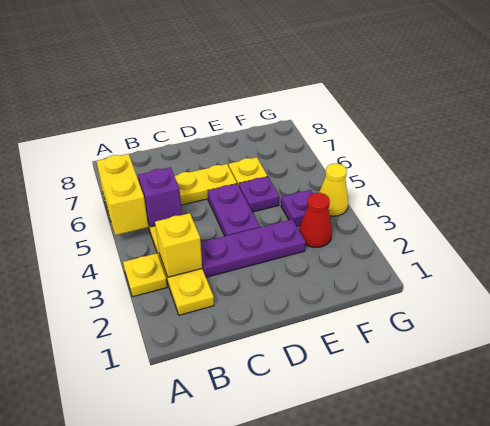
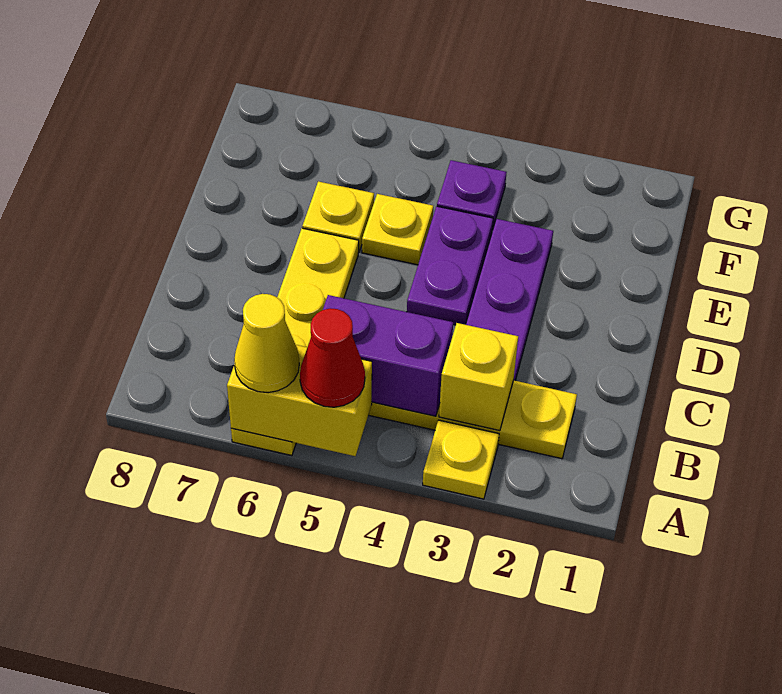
purple 1x1 brick [138,167,182,227] -> purple 1x2 brick [323,295,453,416]
purple 1x2 plate [208,184,260,236] -> purple 1x2 plate turned to [407,206,493,325]
purple 1x1 plate [239,177,279,212] -> yellow 1x1 plate [362,194,433,265]
red 1x1 cone [299,193,332,247] -> red 1x1 cone moved to [300,308,365,407]
yellow 1x1 cone [319,163,348,216] -> yellow 1x1 cone moved to [234,294,299,392]

